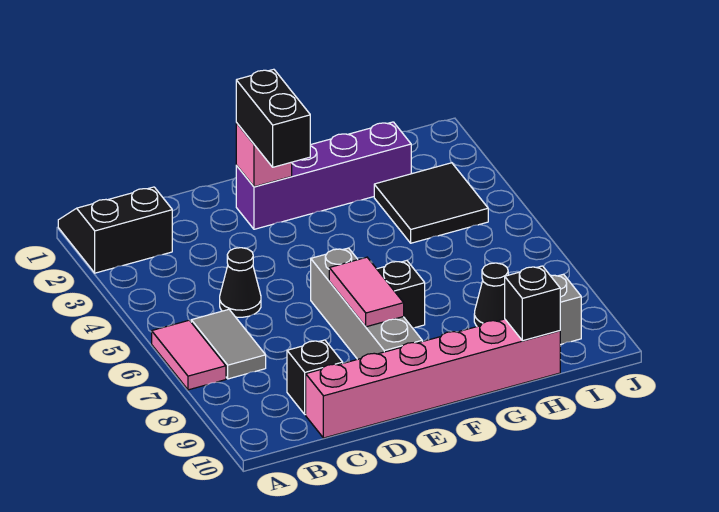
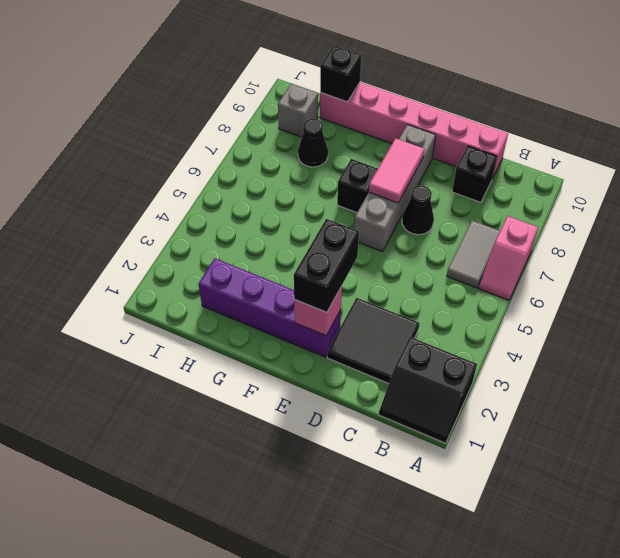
pink 1x2 tile [152,320,226,390] -> pink 1x2 slope [479,216,538,300]
black 1x1 cone [220,248,261,317] -> black 1x1 cone moved to [402,186,434,235]
black 2x2 tile [374,163,488,243] -> black 2x2 tile moved to [327,298,419,383]

